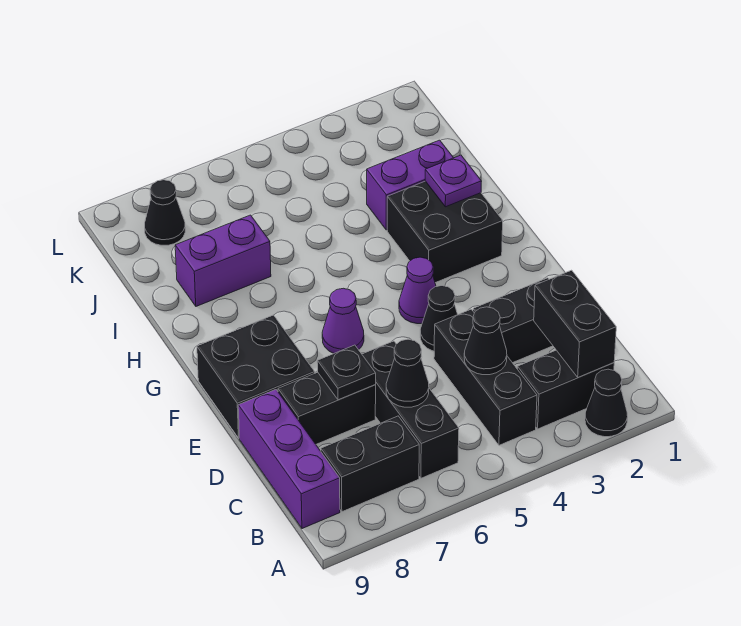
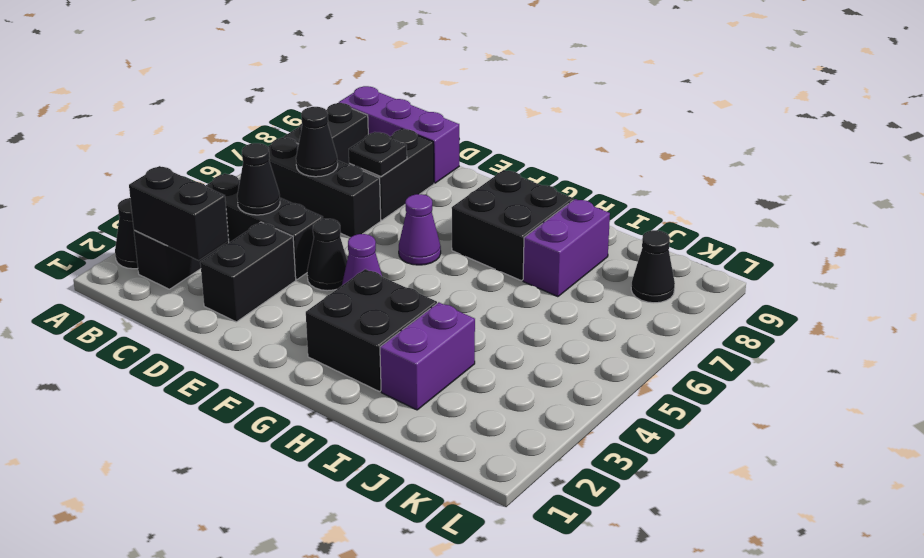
black 2x2 brick [197,315,315,438] -> black 2x2 brick moved to [452,170,573,280]
purple 1x1 plate [425,155,482,207] -> none

